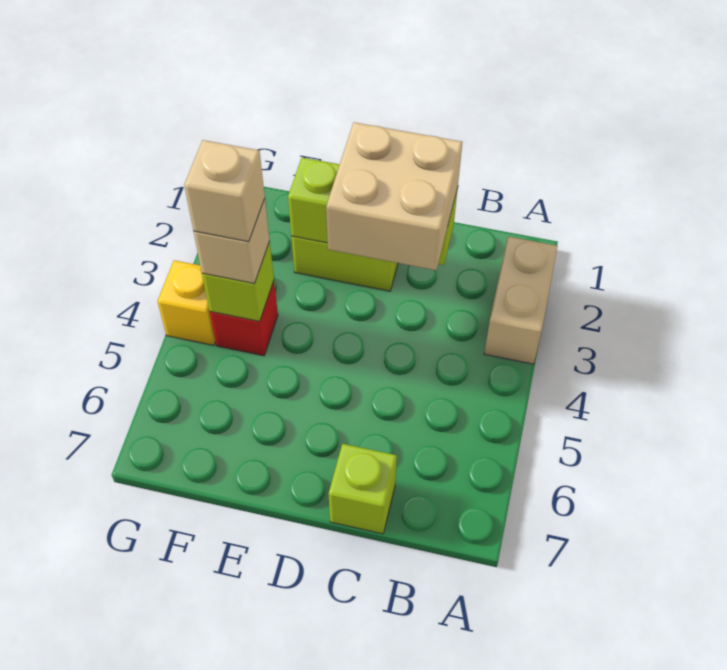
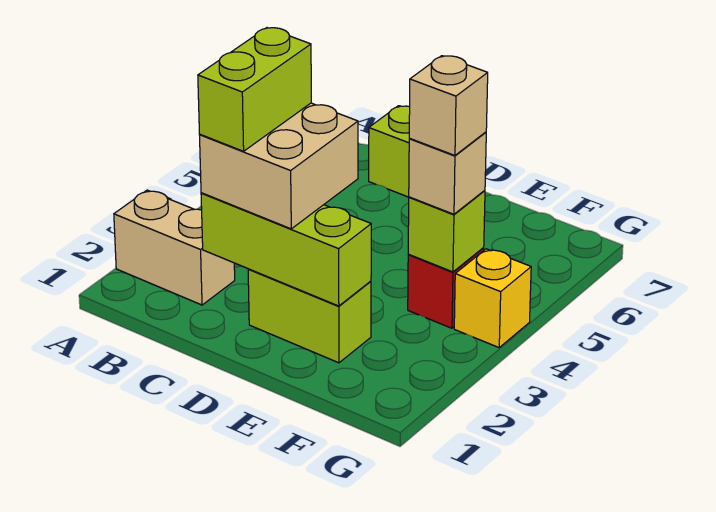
tan 1x2 brick [484,237,557,364] -> tan 1x2 brick turned to [114,190,235,305]
none -> lime 1x2 brick [198,28,311,151]

